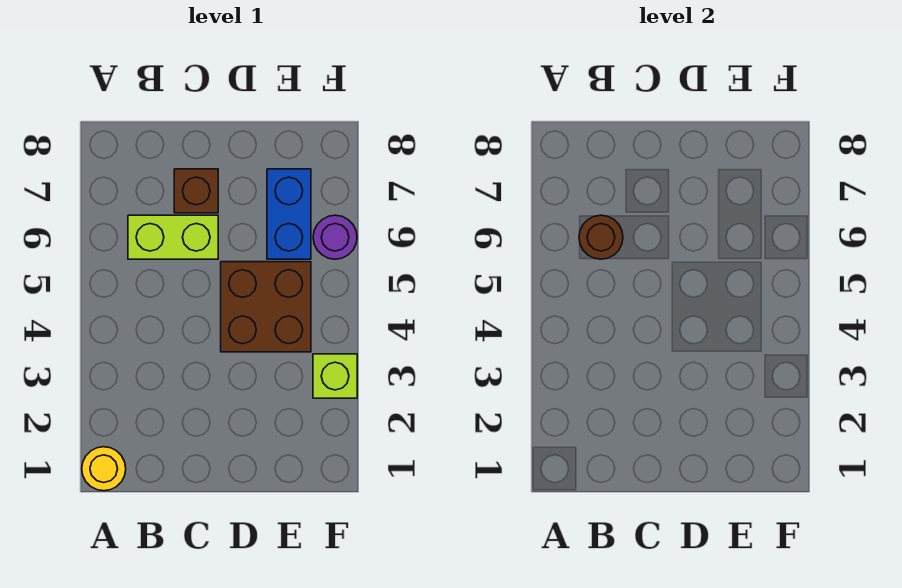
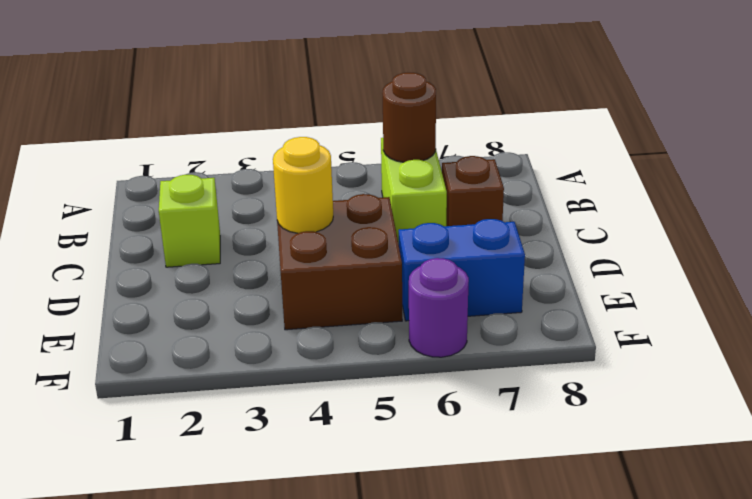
yellow 1x1 round brick [82,447,126,491] -> yellow 1x1 round brick moved to [273,137,333,233]
lime 1x1 brick [313,354,357,398] -> lime 1x1 brick moved to [159,175,220,267]

